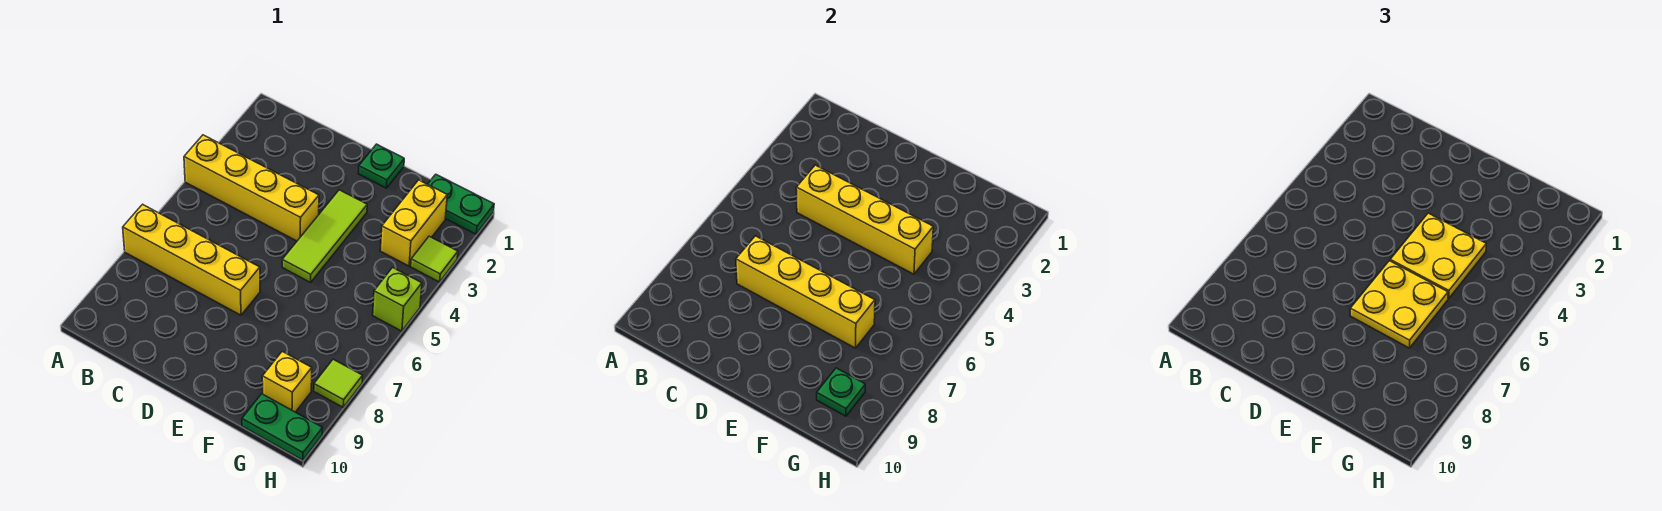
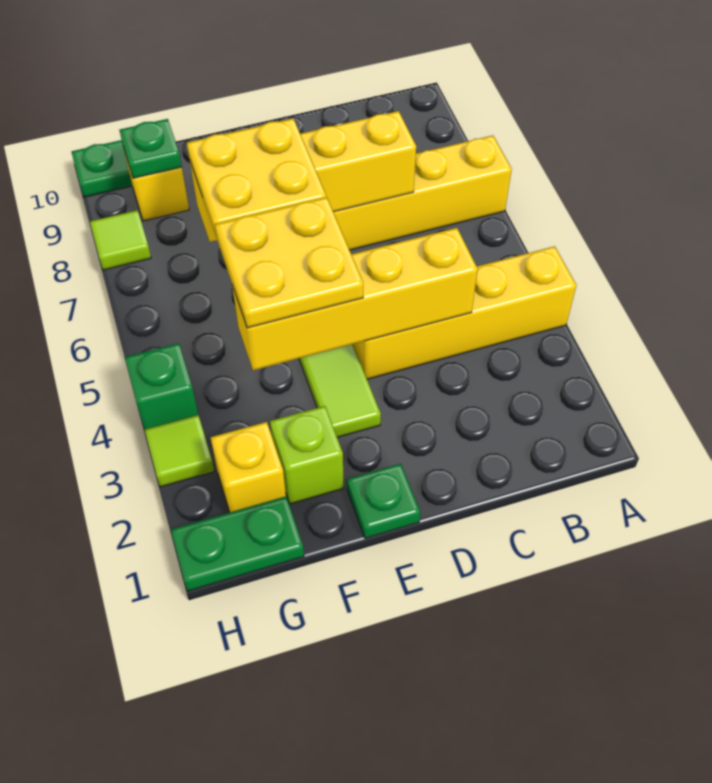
yellow 1x2 brick [380,180,447,266] -> yellow 1x1 brick [211,422,286,512]
none -> green 1x1 brick [125,343,198,430]
lime 1x1 brick [373,268,422,331] -> lime 1x1 brick moved to [270,406,344,504]

